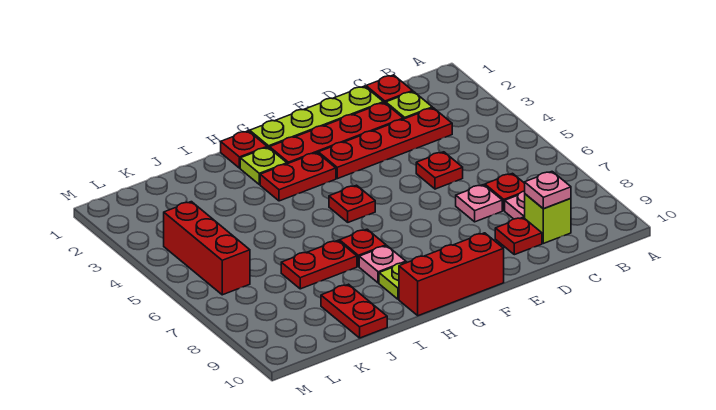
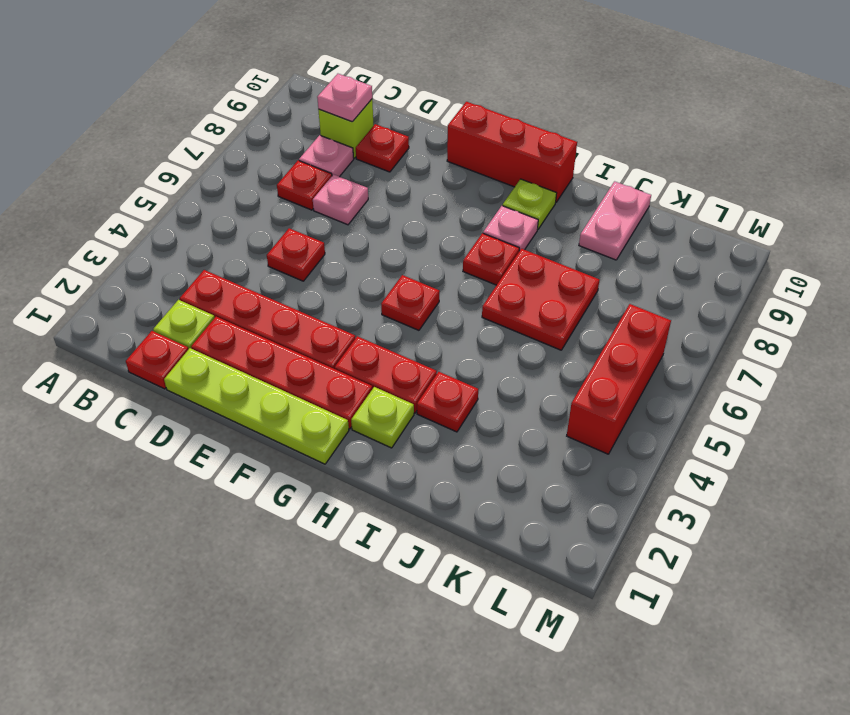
red 1x1 plate [221,131,267,168] -> red 1x1 plate moved to [417,372,478,432]
red 1x2 plate [281,241,357,289] -> red 2x2 plate [482,249,599,350]
red 1x2 plate [321,284,387,338] -> pink 1x2 plate [579,181,651,260]

